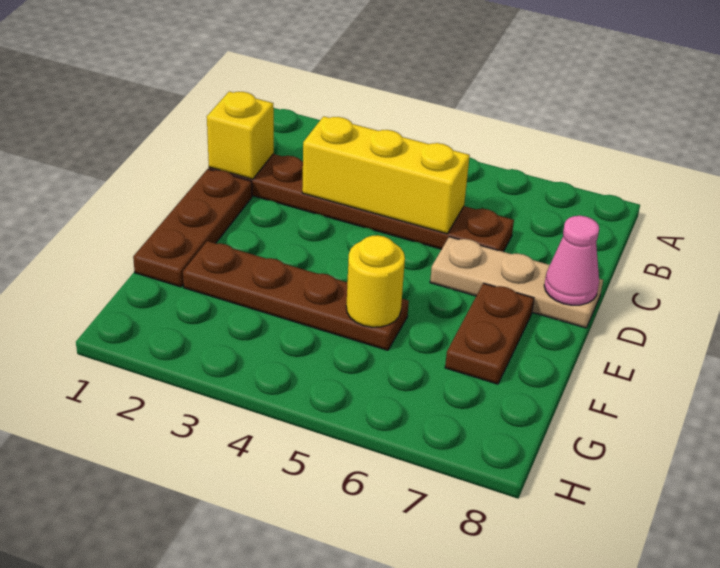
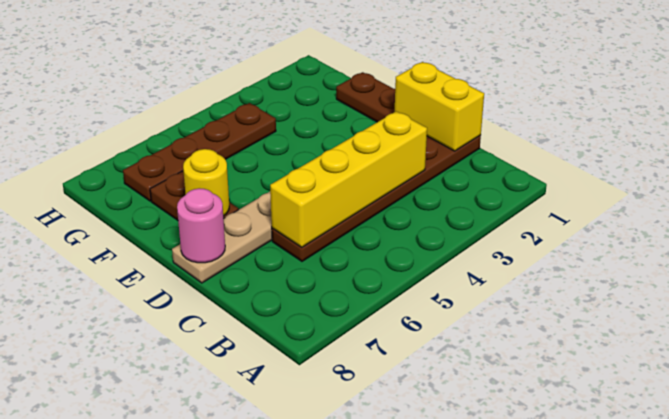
yellow 1x1 brick [207,91,274,179] -> yellow 1x2 brick [395,62,484,151]
yellow 1x3 brick [302,116,470,234] -> yellow 1x4 brick [270,111,427,247]
pink 1x1 cone [544,216,599,305] -> pink 1x1 round brick [177,188,225,263]
brown 1x4 plate [183,241,409,350] -> brown 1x4 plate moved to [123,103,276,201]
yellow 1x1 round brick [346,235,405,327] -> yellow 1x1 round brick moved to [183,149,229,216]

